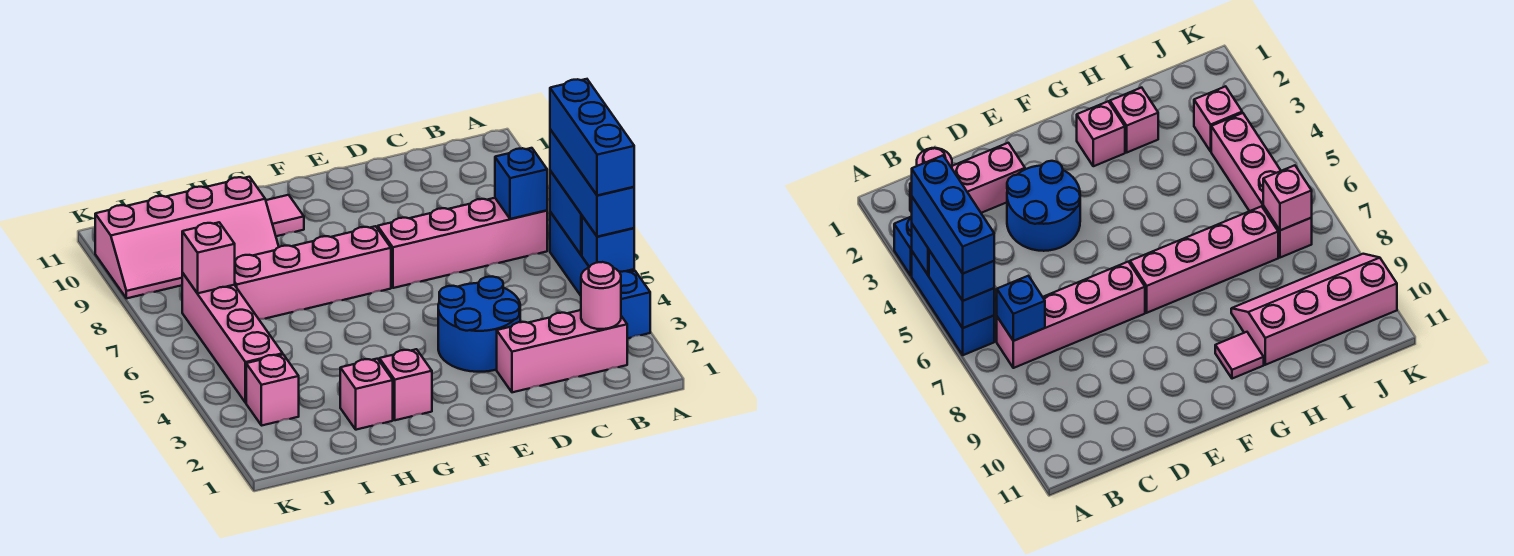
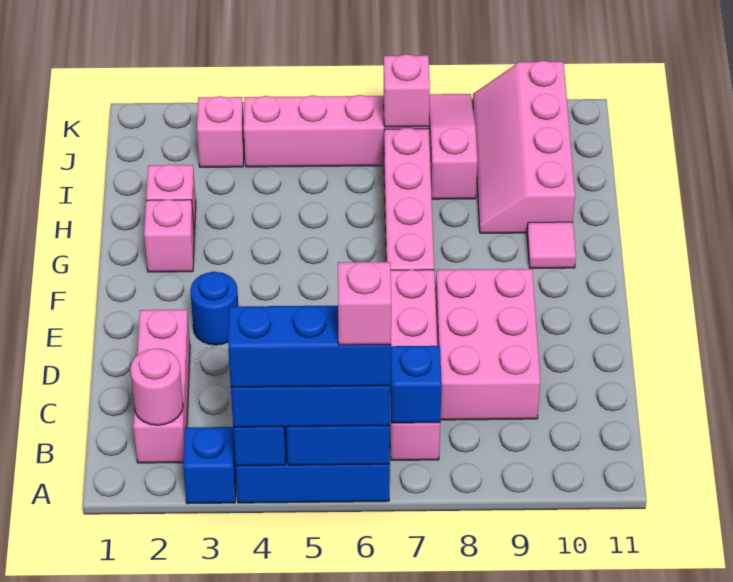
none -> pink 1x1 brick [338,262,391,345]
none -> pink 2x3 brick [436,269,540,420]
blue 2x2 round brick [438,276,520,372] -> blue 1x1 round brick [190,272,238,345]
none -> pink 1x3 slope [429,94,477,199]

